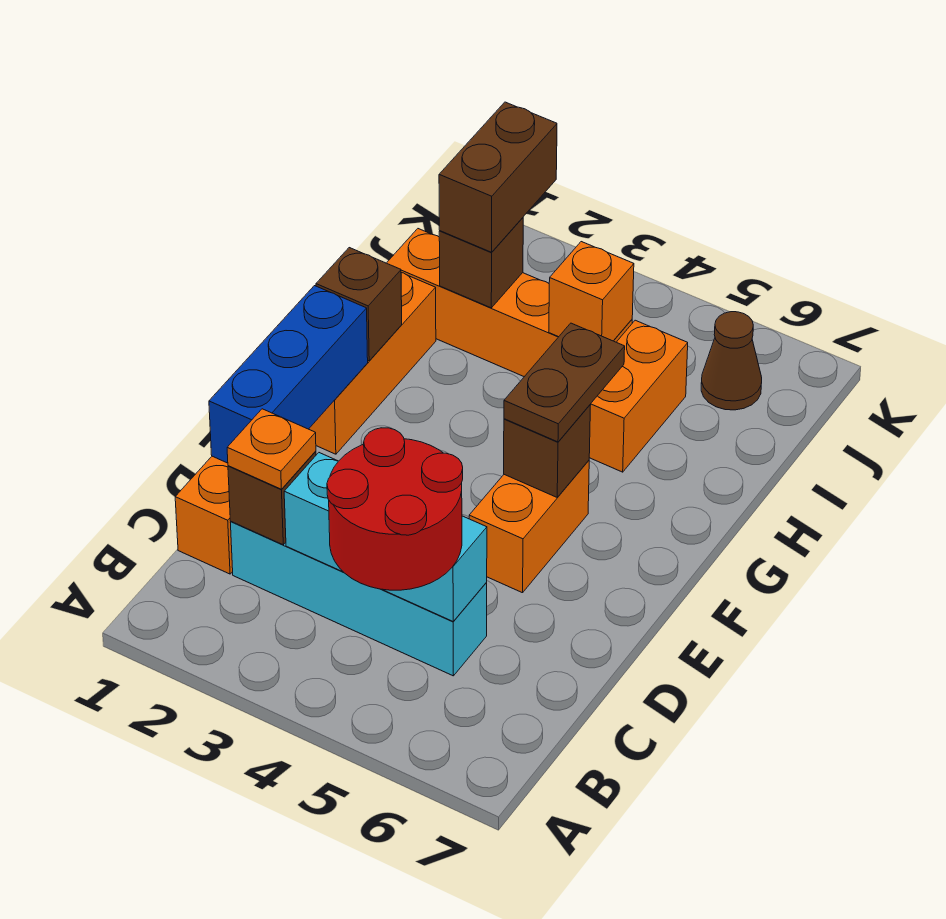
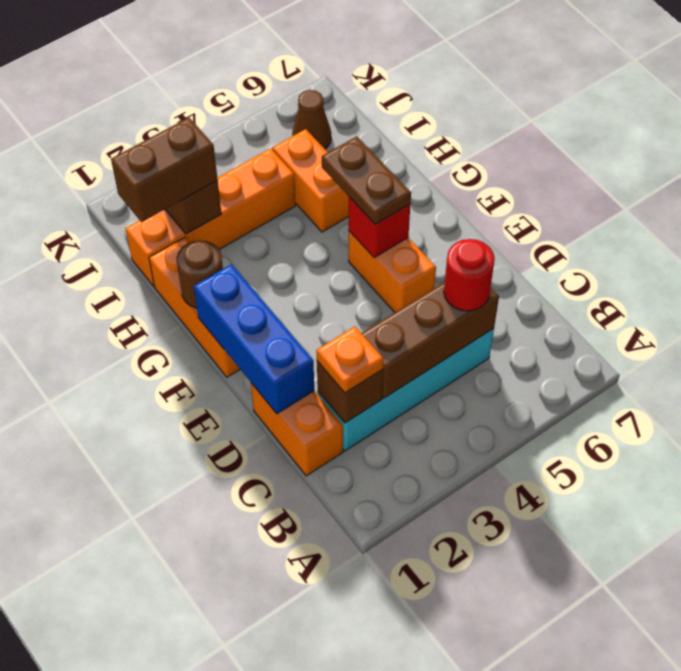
red 2x2 round brick [327,428,463,590] -> red 1x1 round brick [444,239,495,311]
cyan 1x3 brick [284,453,487,621] -> brown 1x3 brick [361,282,499,398]
brown 1x1 brick [504,405,590,497] -> red 1x1 brick [349,197,410,257]
brown 1x1 brick [316,248,402,361] -> brown 1x1 round brick [176,240,223,308]
brown 1x2 brick [439,102,557,252] -> brown 1x2 brick turned to [111,118,218,222]
orange 1x1 brick [549,242,634,341] -> none

